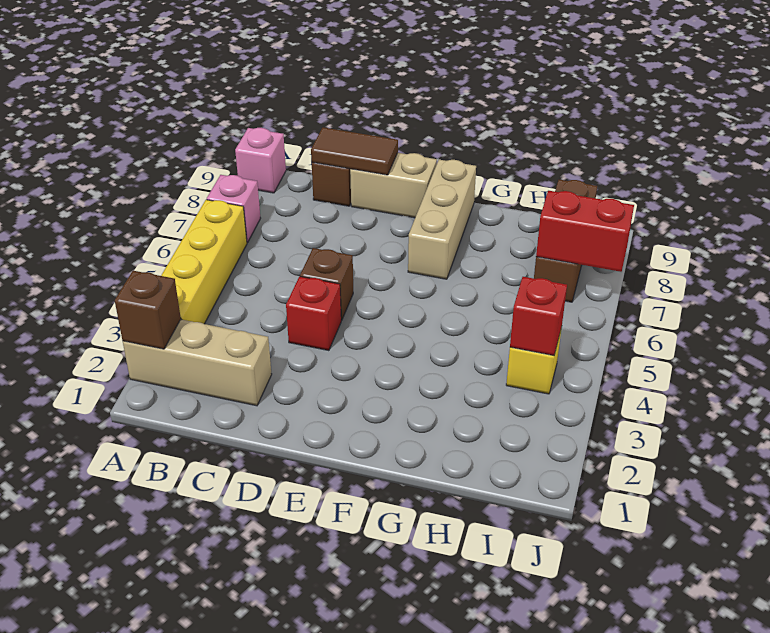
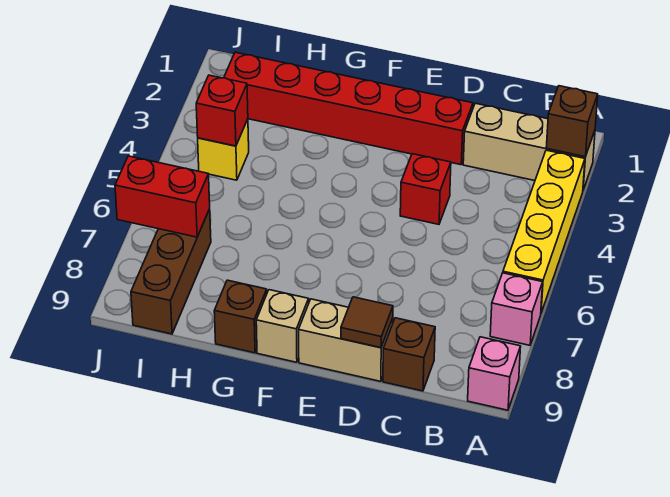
brown 1x2 tile [311,127,398,175] -> brown 1x1 tile [341,297,393,348]
none -> red 1x6 brick [224,52,473,165]
brown 1x1 brick [300,248,353,320] -> brown 1x1 brick moved to [214,280,267,353]
tan 1x3 brick [408,160,476,279] -> tan 1x1 brick [256,290,309,362]

